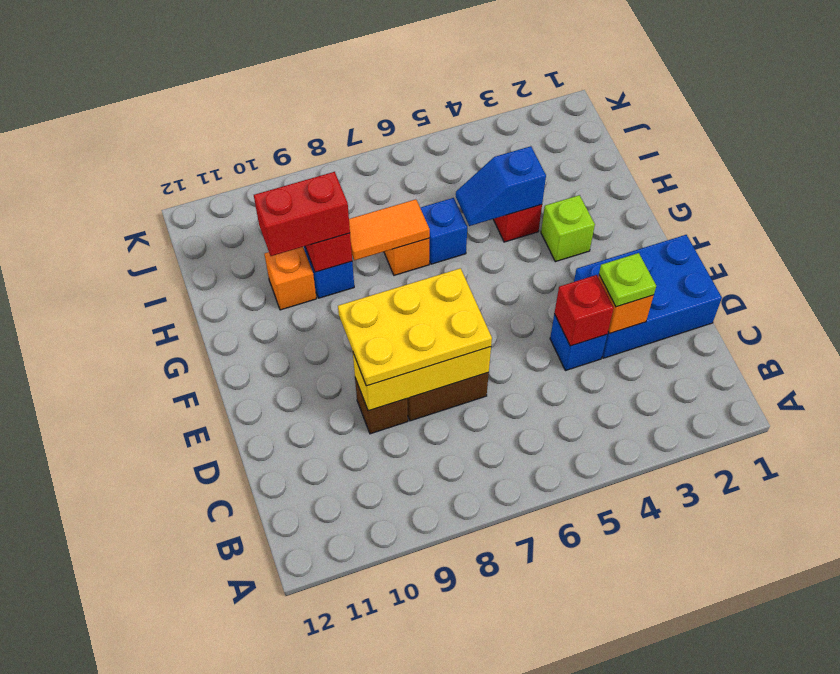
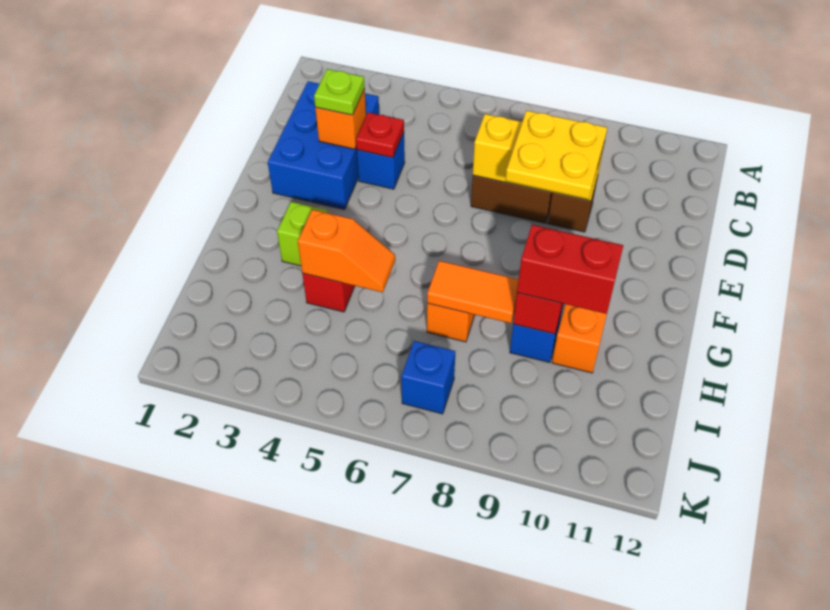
blue 2x3 brick [574,235,722,358] -> blue 2x3 brick turned to [268,81,379,209]
red 1x1 brick [554,275,614,346] -> red 1x1 plate [356,112,404,158]
yellow 2x3 plate [338,268,492,386] -> yellow 2x2 plate [505,111,607,199]
blue 1x2 slope [456,146,546,226] -> orange 1x2 slope [298,210,395,292]
blue 1x1 brick [420,198,467,264] -> blue 1x1 brick moved to [401,341,455,414]

